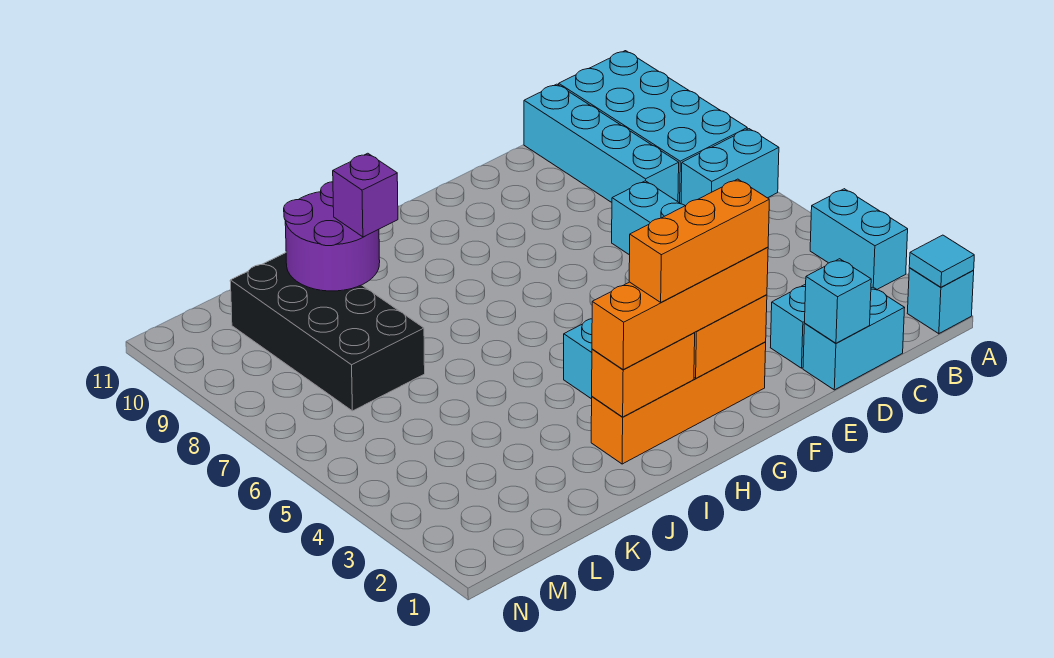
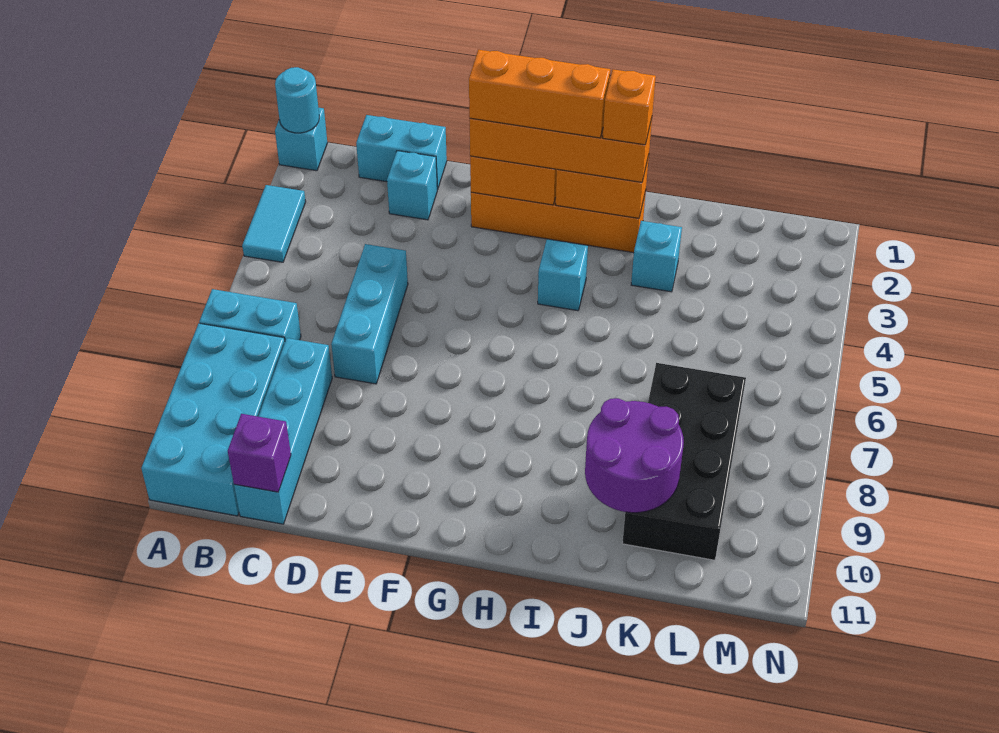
cyan 1x1 tile [909,235,974,287] -> cyan 1x1 round brick [275,67,319,133]
cyan 1x2 brick [810,189,908,289] -> cyan 1x2 tile [242,185,306,262]
cyan 1x1 brick [805,259,871,343] -> cyan 1x1 brick moved to [631,221,682,292]
none -> orange 1x1 brick [603,69,656,145]
purple 1x1 brick [333,153,398,237] -> purple 1x1 brick moved to [228,414,291,492]

